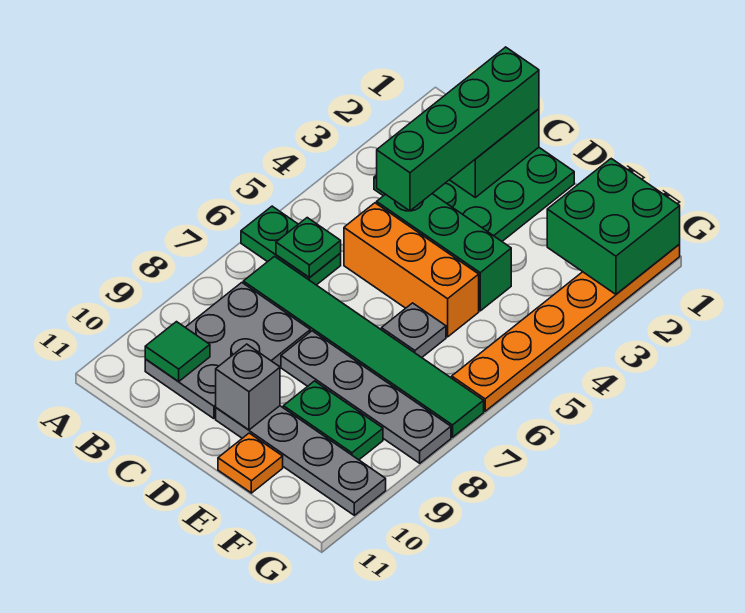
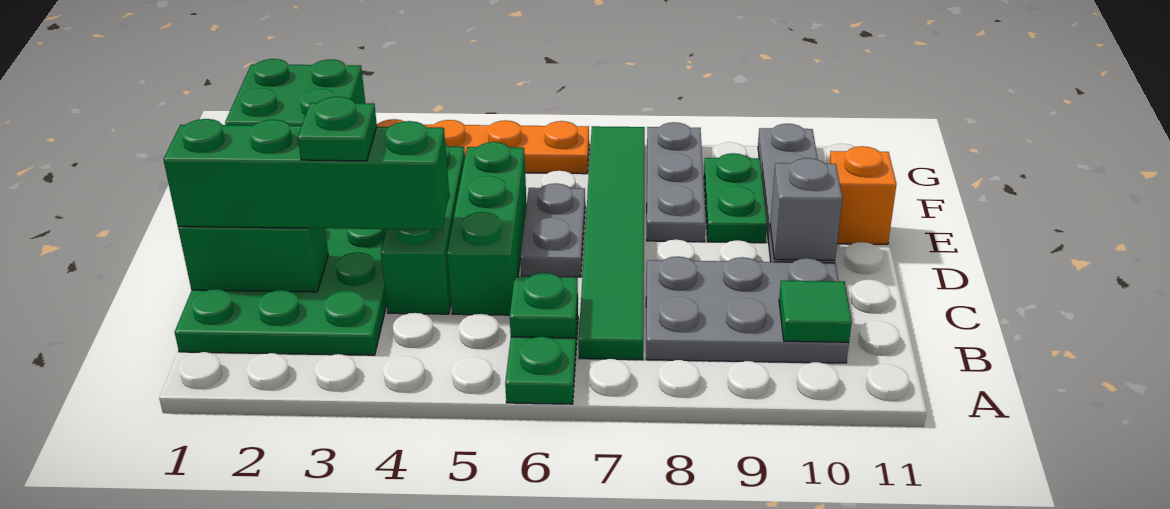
none -> green 1x1 plate [298,97,377,161]
orange 1x3 brick [344,203,479,337] -> green 1x3 brick [447,142,527,315]
grey 1x4 plate [281,331,451,463] -> grey 1x3 plate [647,122,706,242]
grey 1x1 plate [381,303,446,358] -> grey 1x2 plate [520,183,585,277]
orange 1x1 plate [218,433,283,493] -> orange 1x1 brick [829,146,897,244]

